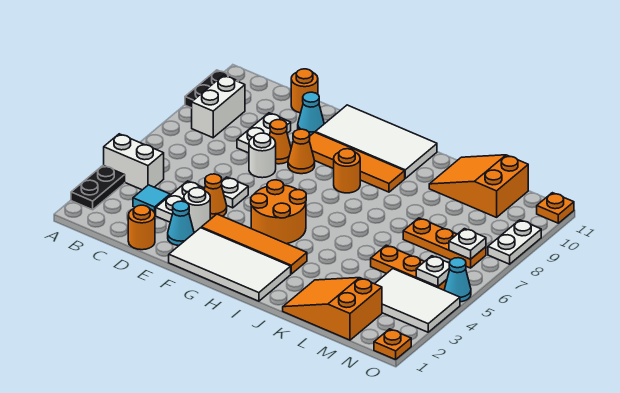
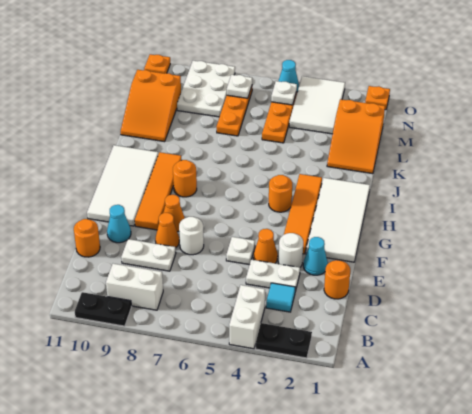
orange 2x2 round brick [251,180,306,244] -> orange 1x1 round brick [269,175,292,212]
white 1x2 plate [488,220,541,264] -> white 2x3 plate [177,61,235,117]

